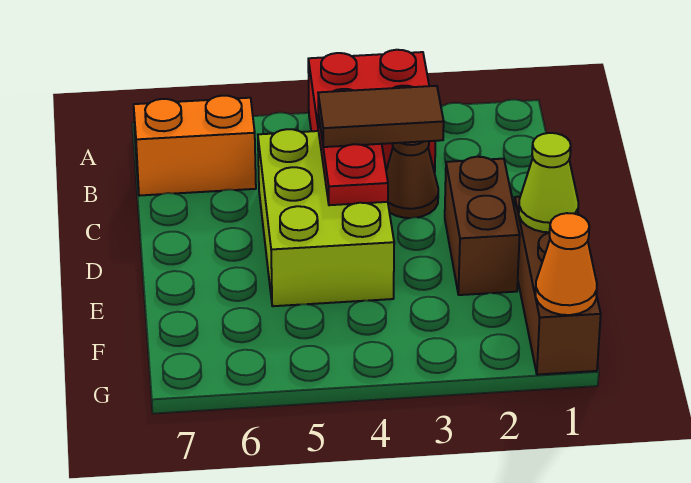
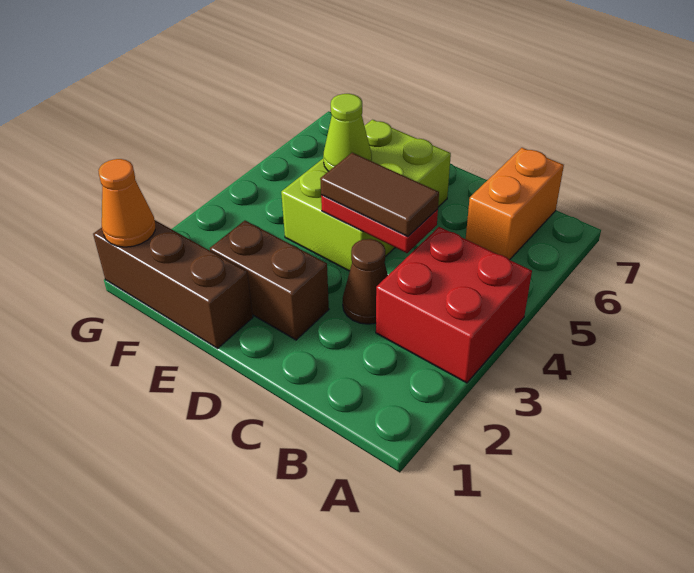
brown 1x2 tile [318,86,444,147] -> brown 1x2 tile turned to [320,153,439,237]
lime 2x3 brick [258,129,394,306] -> lime 2x3 brick turned to [281,120,451,271]
lime 1x1 cone [519,133,578,232] -> lime 1x1 cone moved to [323,94,372,171]

